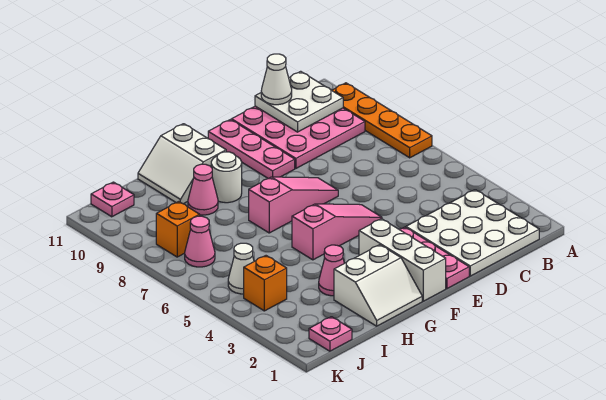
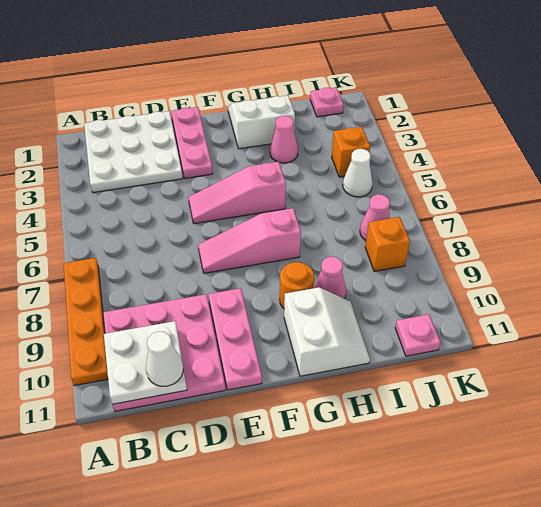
white 1x3 brick [359,219,446,301] -> none
white 1x1 round brick [211,152,242,203] -> orange 1x1 round brick [280,262,314,308]

